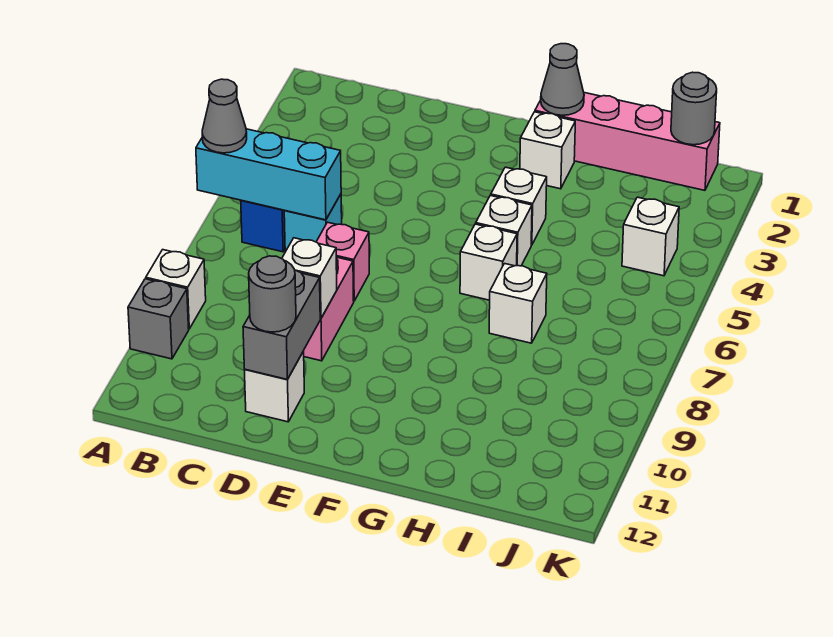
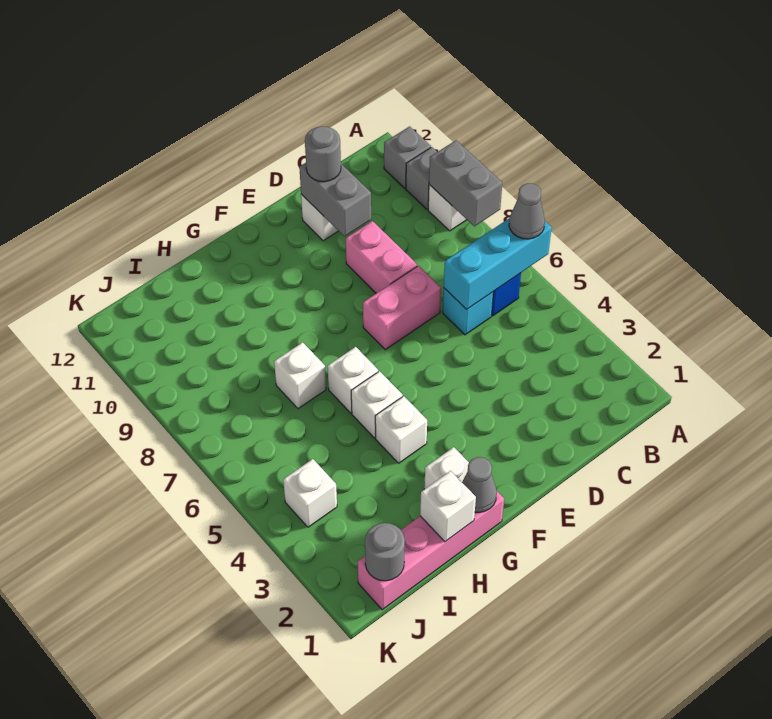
none -> grey 1x2 brick [429,140,502,226]
none -> grey 1x1 brick [384,126,431,188]
pink 1x1 brick [316,222,369,301] -> pink 1x2 brick [363,266,441,350]
white 1x1 brick [282,238,337,318] -> white 1x1 brick moved to [420,471,476,542]

